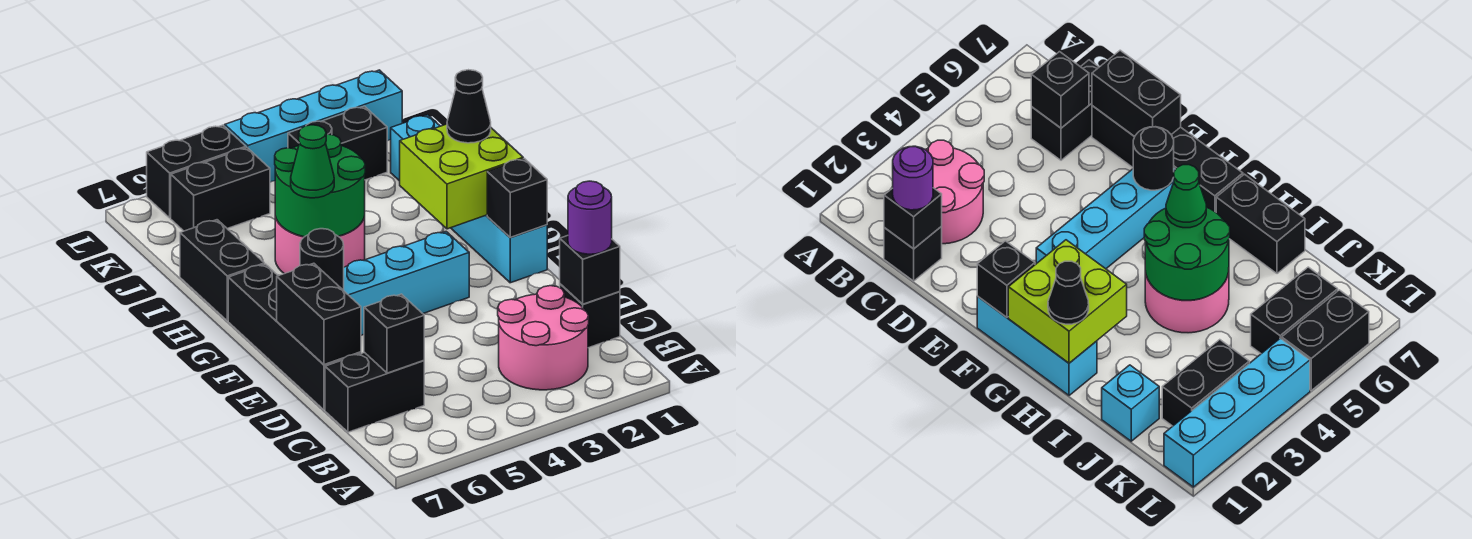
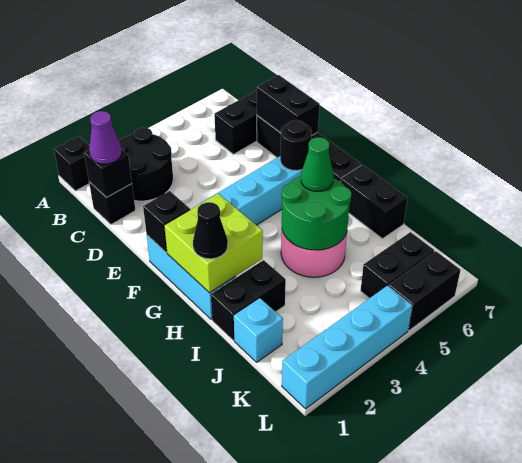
pink 2x2 round brick [498,286,589,390] -> black 2x2 round brick [119,128,173,201]
purple 1x1 round brick [568,181,612,254] -> purple 1x1 cone [89,111,122,164]
black 1x1 brick [364,294,424,373] -> black 1x1 brick moved to [54,136,90,191]
black 1x2 brick [288,106,387,180] -> black 1x2 brick moved to [211,260,286,341]

